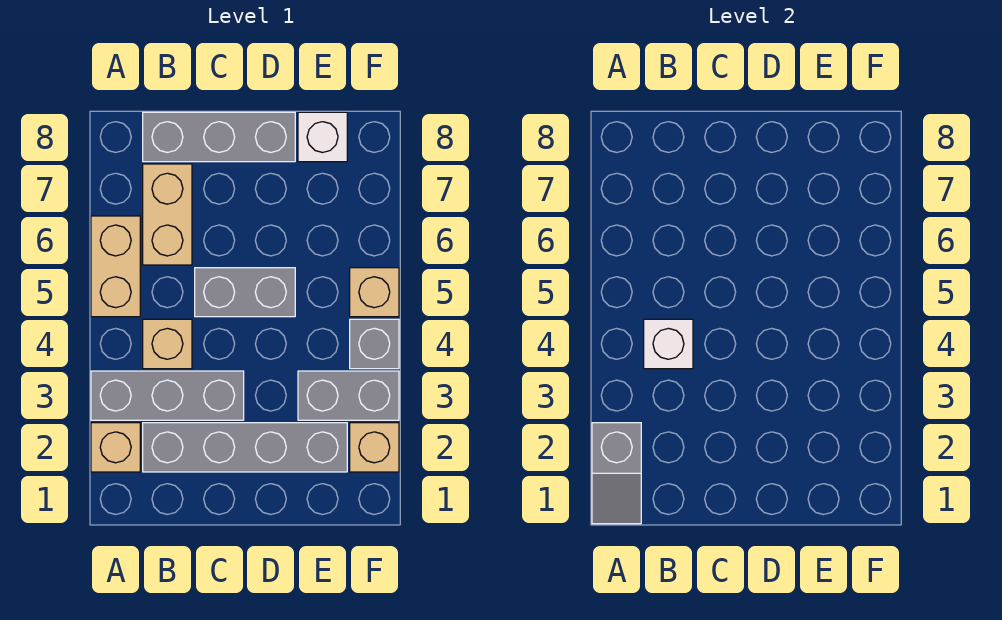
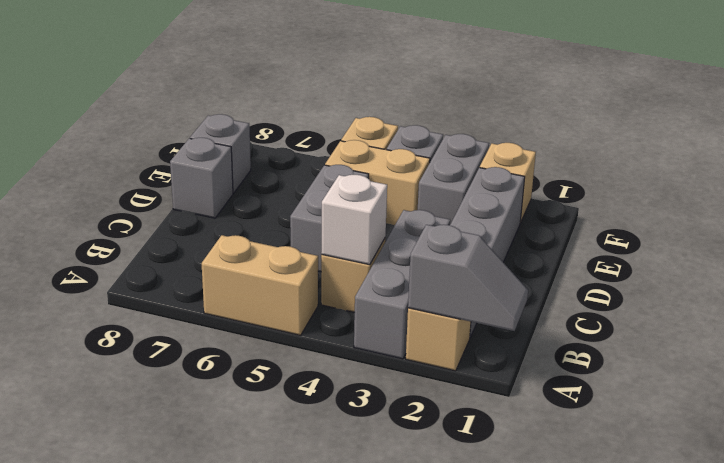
tan 1x2 brick [143,164,192,265] -> tan 1x2 brick moved to [325,140,430,226]
grey 1x3 brick [143,112,295,162] -> grey 1x1 brick [170,138,233,218]
white 1x1 brick [298,112,347,162] -> grey 1x1 brick [190,114,251,193]

